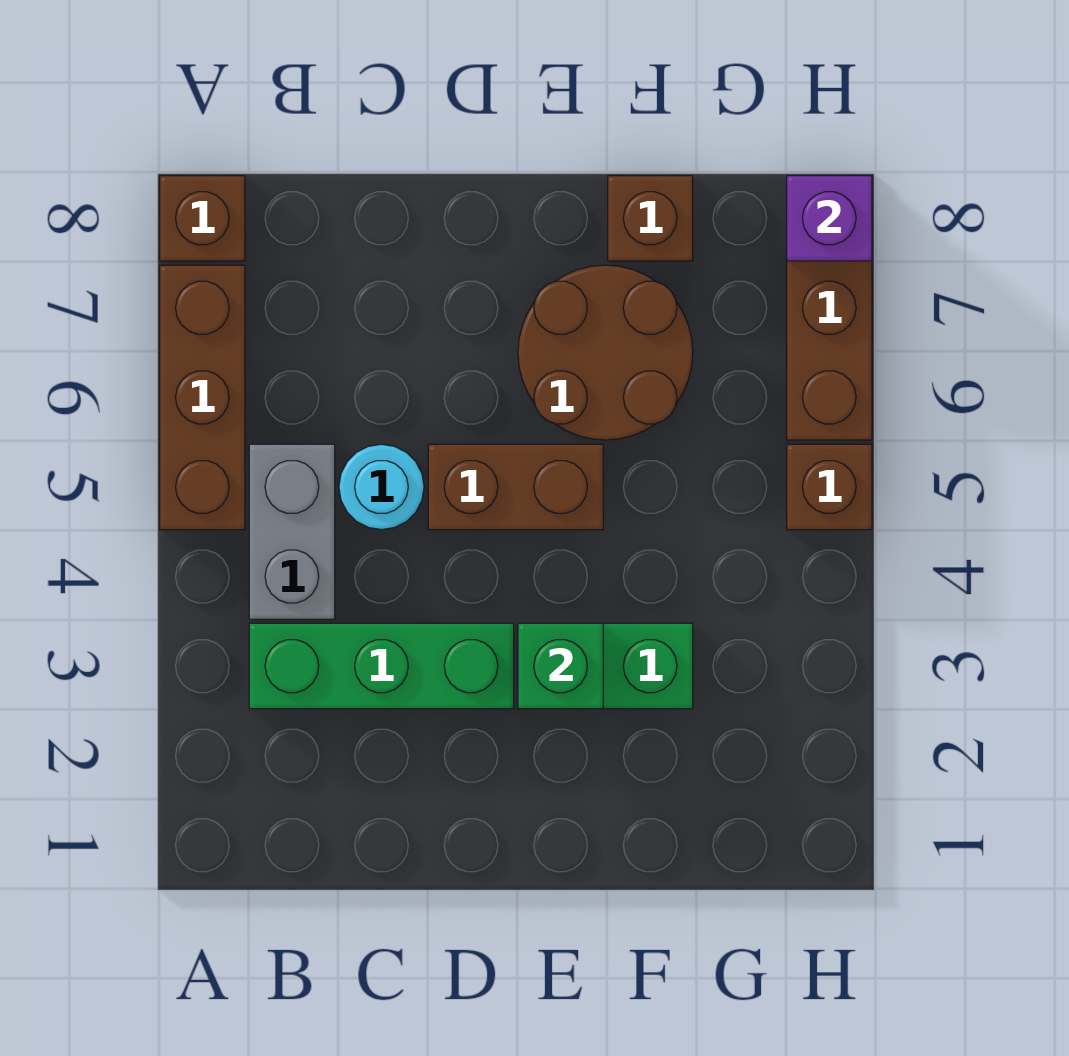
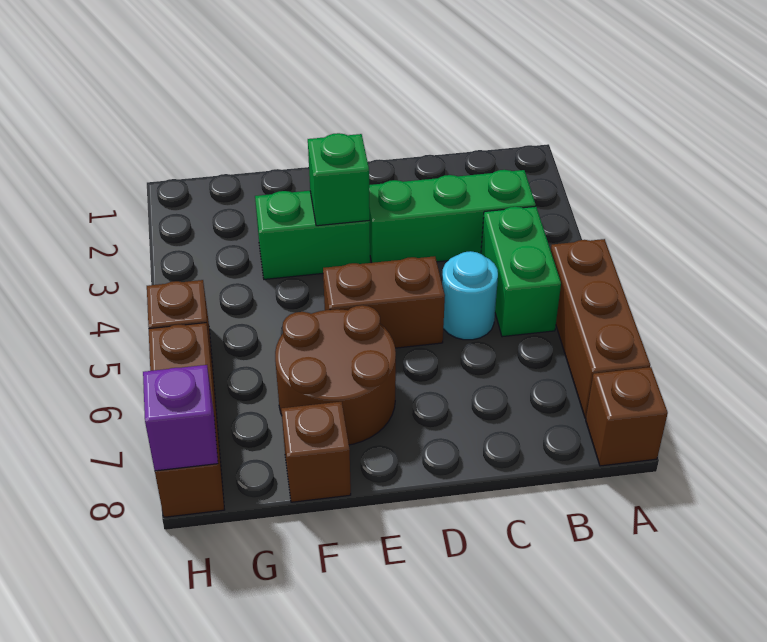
grey 1x2 brick [249,444,335,619] -> green 1x2 brick [481,206,561,337]

